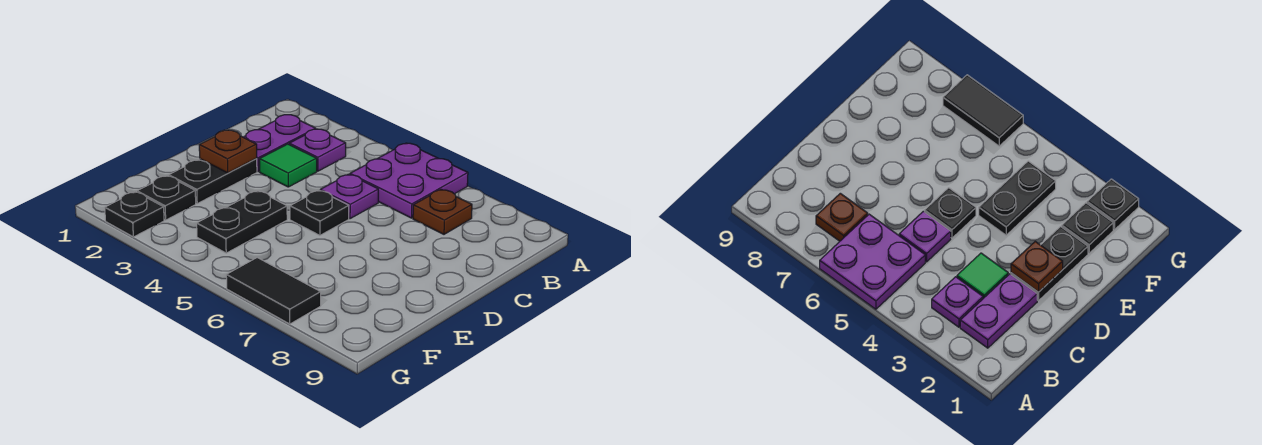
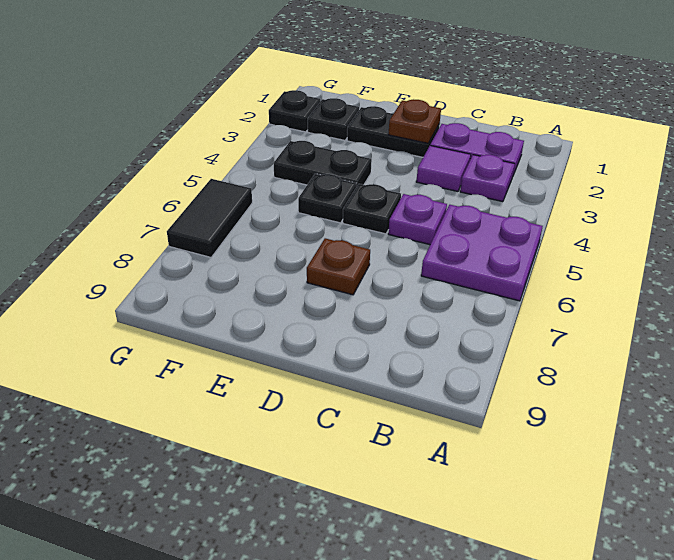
brown 1x1 plate [413,189,472,234] -> brown 1x1 plate moved to [307,238,370,295]
green 1x1 tile [260,144,317,187] -> purple 1x1 tile [416,146,471,191]
none -> black 1x1 plate [298,174,356,223]

